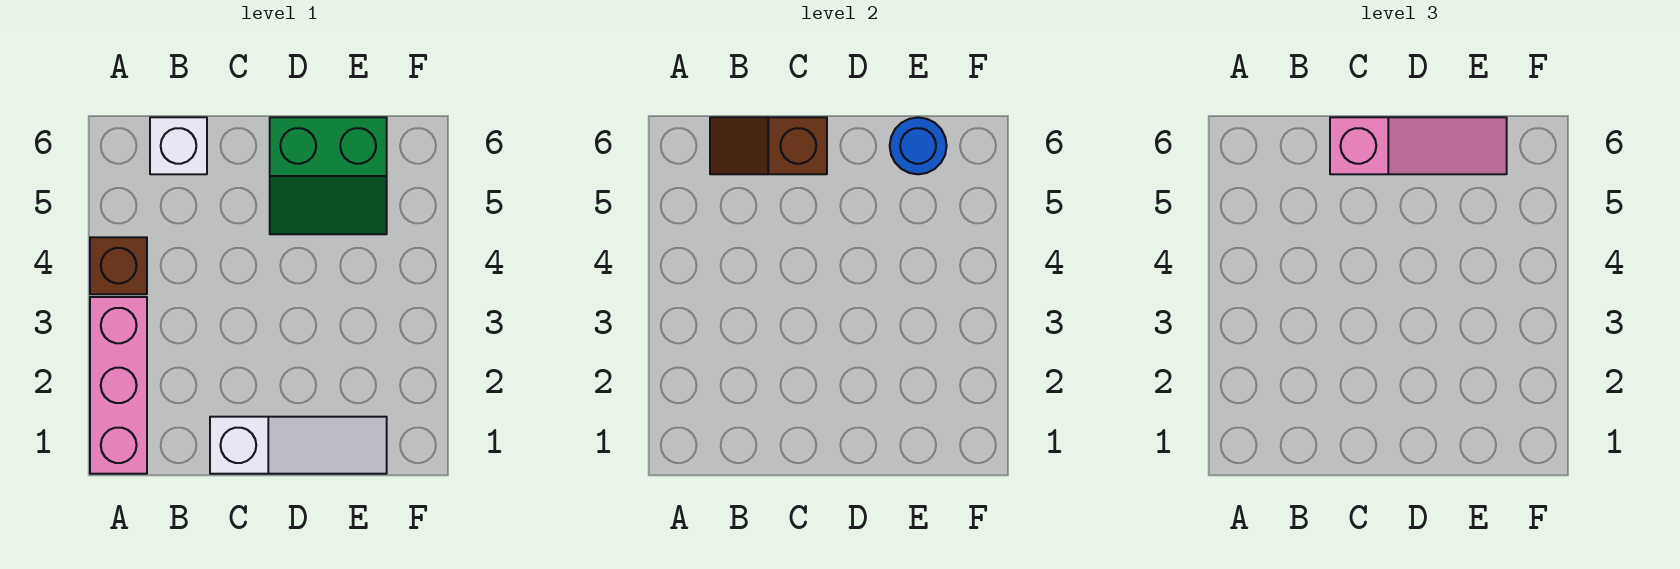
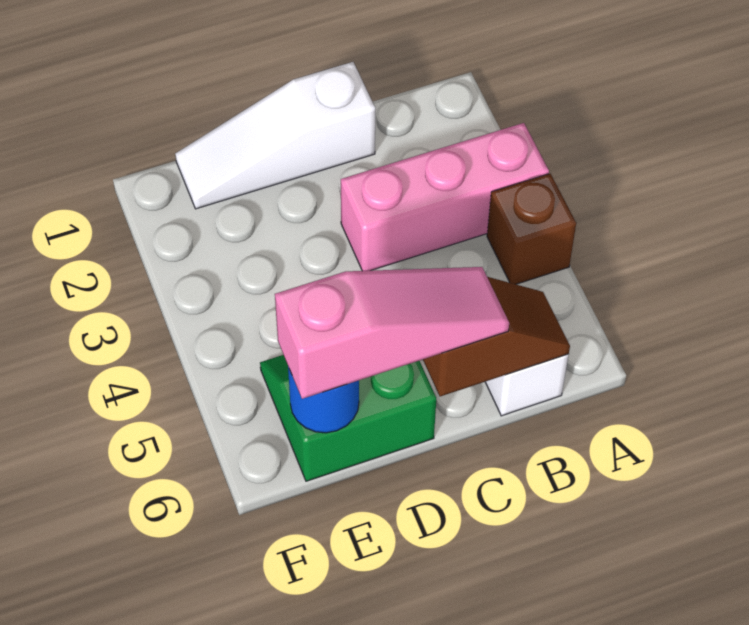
pink 1x3 brick [90,297,147,474] -> pink 1x3 brick turned to [341,123,549,271]
pink 1x3 slope [1330,117,1507,174] -> pink 1x3 slope turned to [275,267,509,399]

